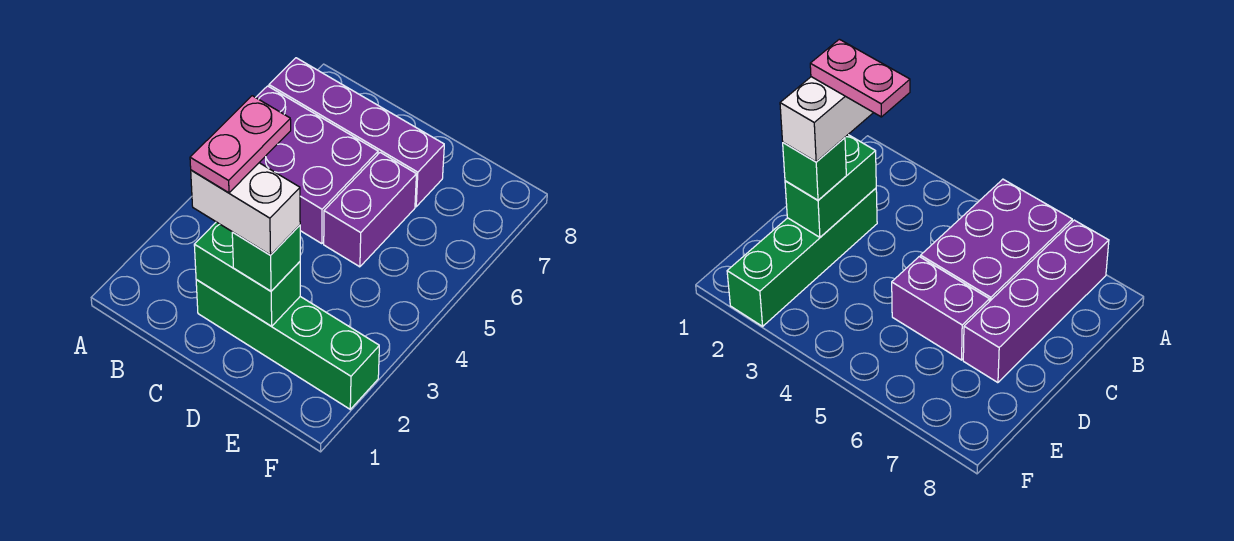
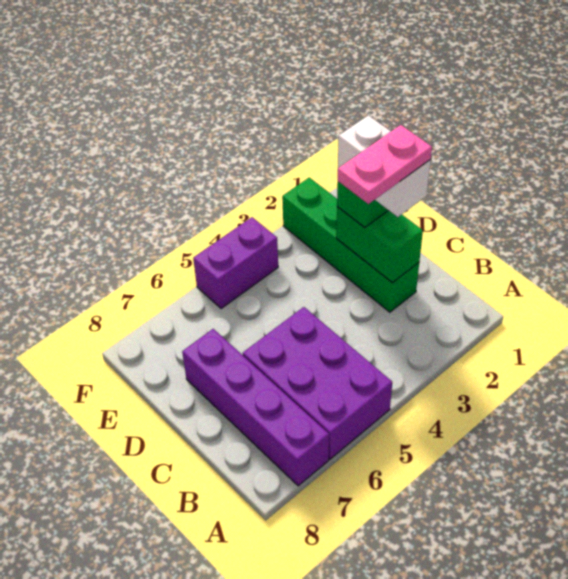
purple 1x2 brick [324,152,416,267] -> purple 1x2 brick moved to [193,217,278,309]

